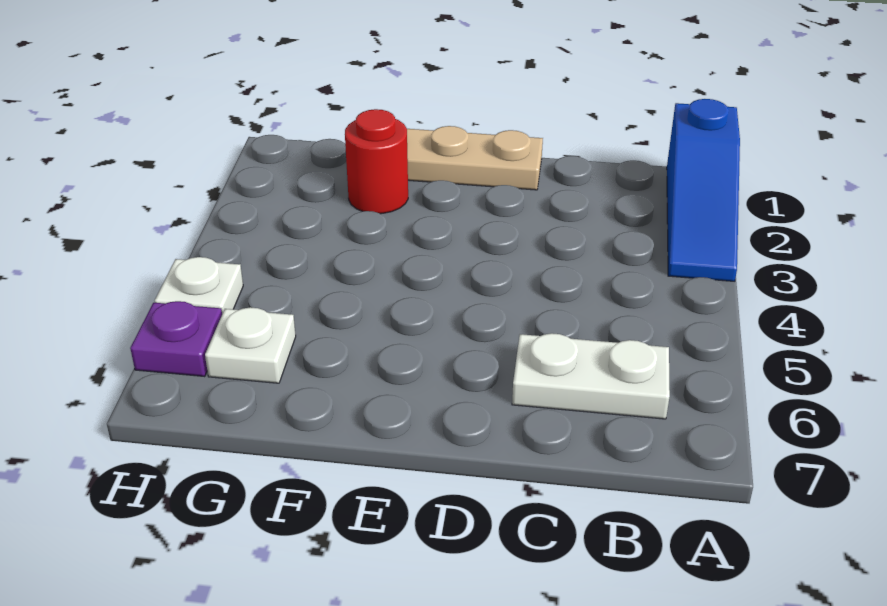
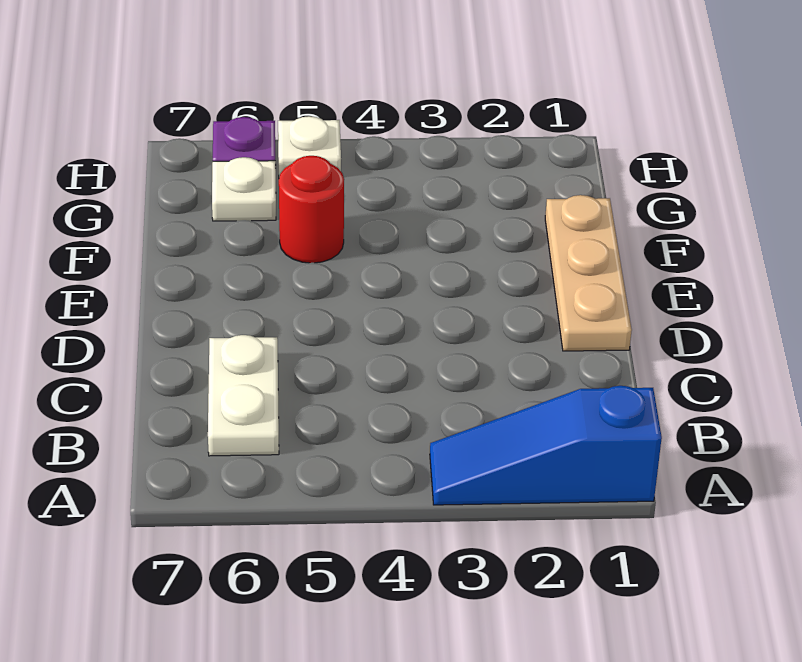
red 1x1 round brick [345,109,408,214] -> red 1x1 round brick moved to [279,156,344,263]

